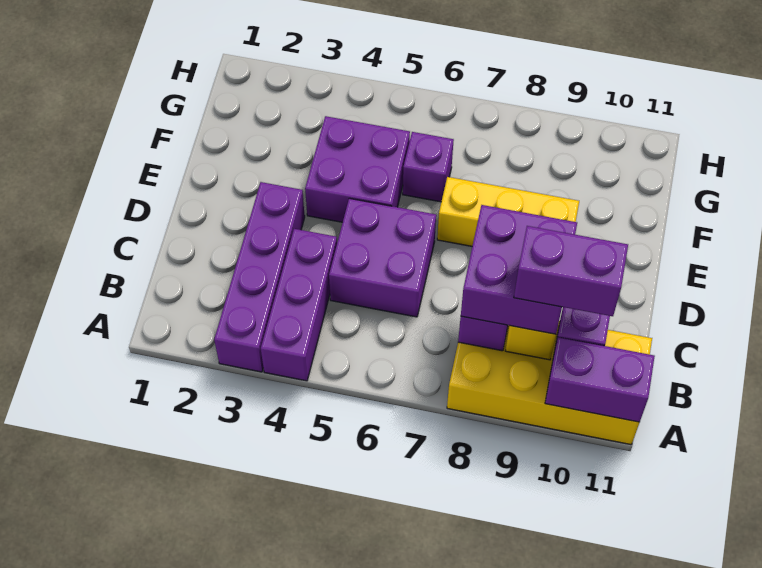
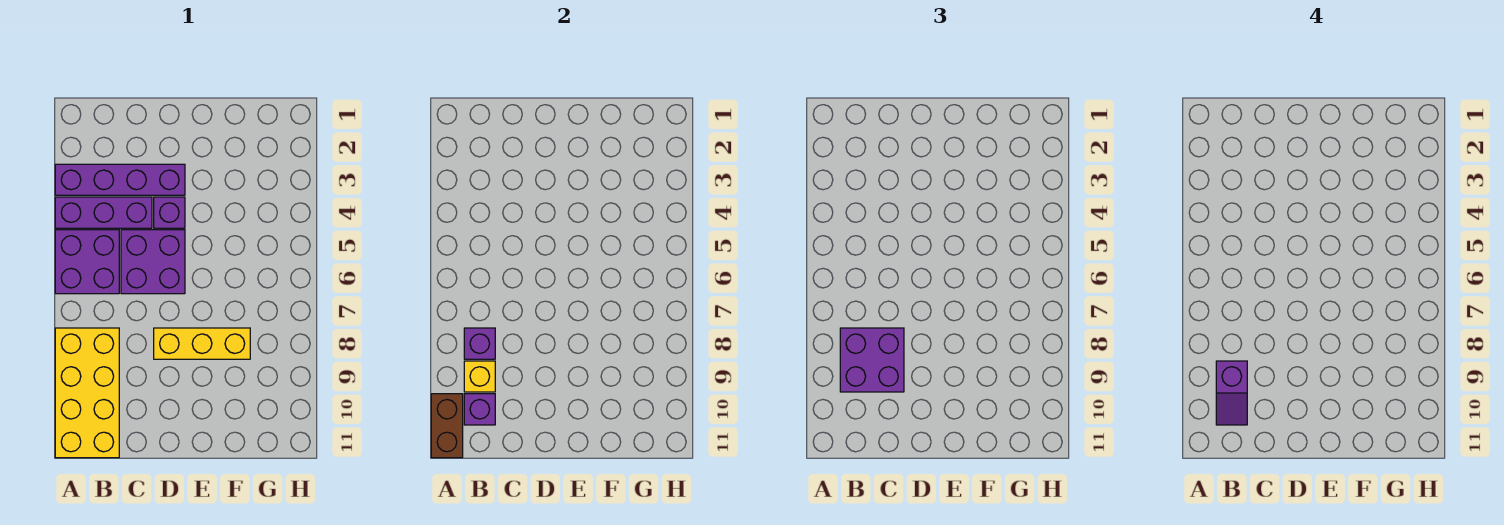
purple 1x2 brick [545,337,655,422] -> brown 1x2 brick [431,394,463,458]
purple 1x2 brick [514,226,628,316] -> purple 1x2 slope [1216,361,1247,425]
purple 2x2 brick [305,116,410,222] -> purple 2x2 brick moved to [55,230,119,294]
yellow 1x3 brick [437,177,579,246] -> yellow 1x3 brick turned to [154,328,250,359]
purple 1x1 brick [403,132,454,202] -> purple 1x1 brick moved to [154,197,185,228]

